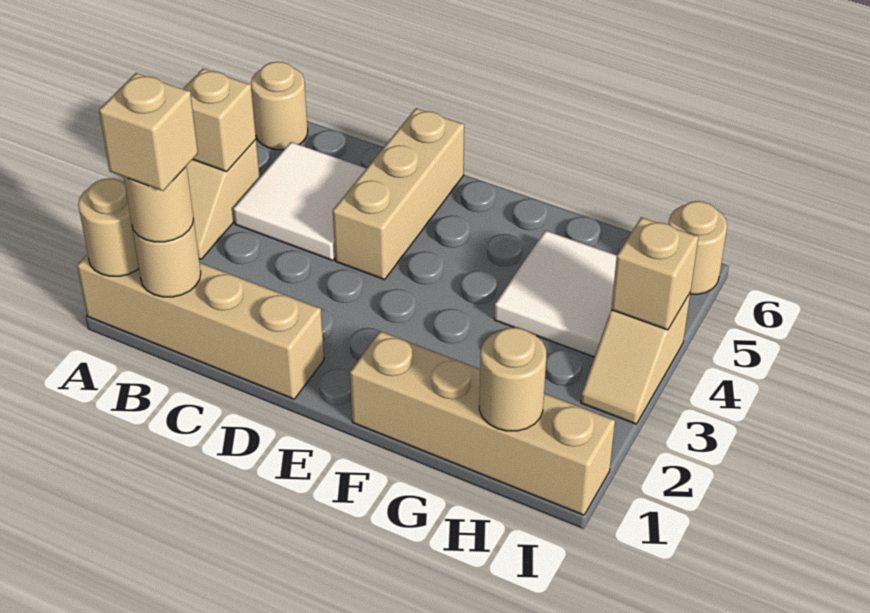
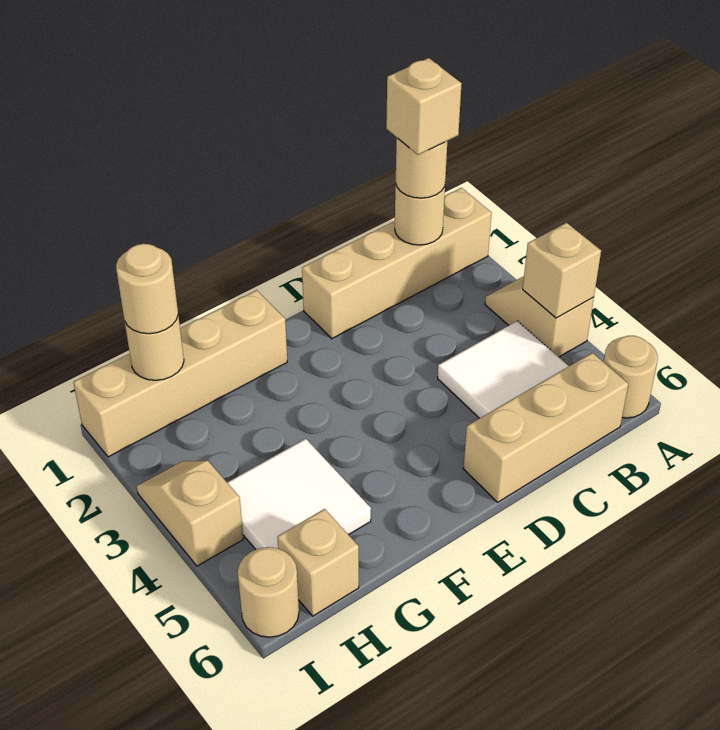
tan 1x1 round brick [78,178,139,276] -> tan 1x1 round brick moved to [116,244,178,334]
tan 1x3 brick [333,108,464,280] -> tan 1x3 brick turned to [463,353,628,502]
tan 1x1 brick [611,217,698,330] -> tan 1x1 brick moved to [277,509,359,616]

